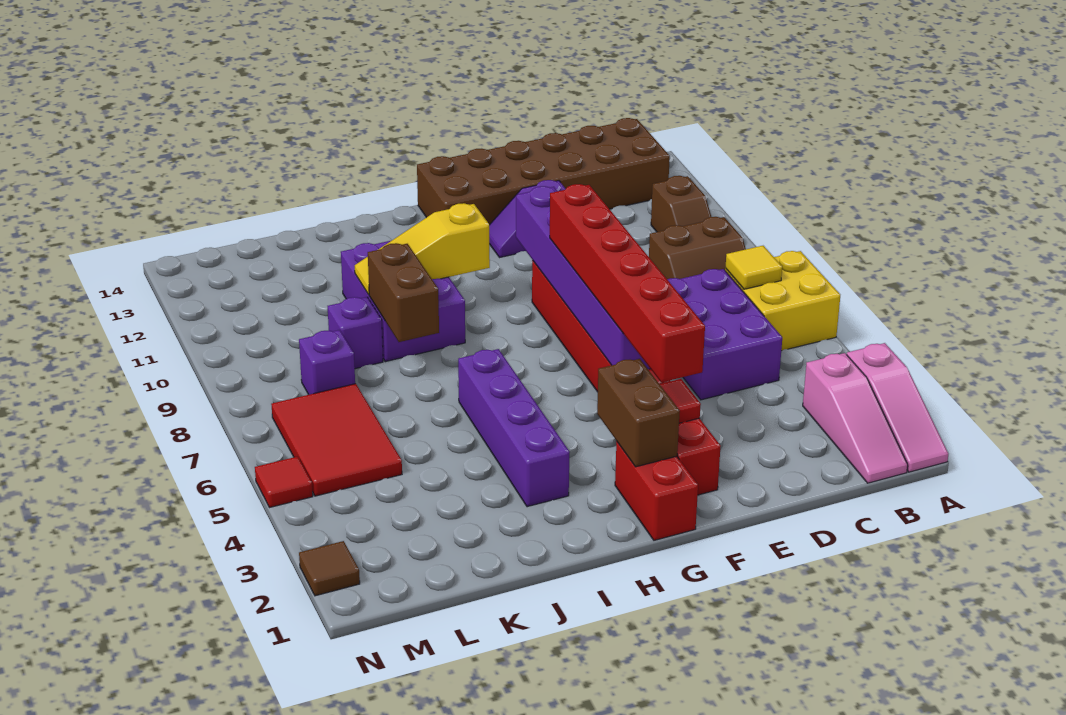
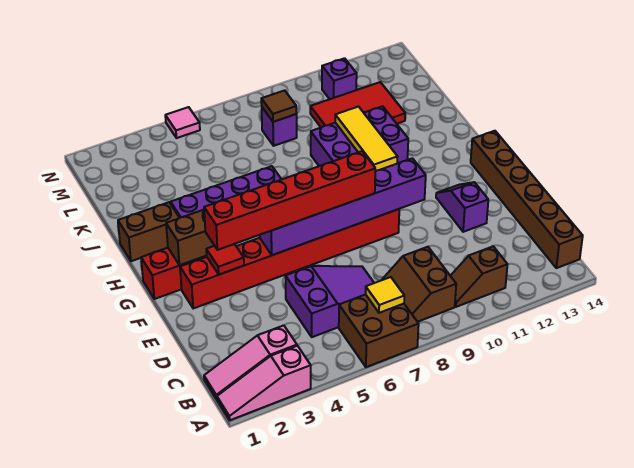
yellow 2x2 brick [725,251,840,351] -> brown 2x2 brick [339,295,419,367]
brown 2x6 brick [417,118,670,225] -> brown 1x6 brick [471,131,583,268]
purple 2x3 brick [667,269,782,400] -> purple 2x3 slope [285,266,374,337]
yellow 1x3 slope [355,203,490,295] -> yellow 1x3 tile [335,107,398,171]
brown 1x2 brick [368,243,439,342] -> brown 1x2 brick moved to [118,202,179,261]
purple 1x1 brick [328,297,383,369] -> purple 1x1 brick moved to [322,58,357,99]
red 2x3 tile [271,384,402,496] -> red 2x3 tile moved to [310,82,405,128]
brown 1x1 tile [299,541,360,596] -> brown 1x1 tile moved to [261,90,297,122]
red 1x1 tile [255,457,313,508] -> pink 1x1 tile [165,107,200,138]

